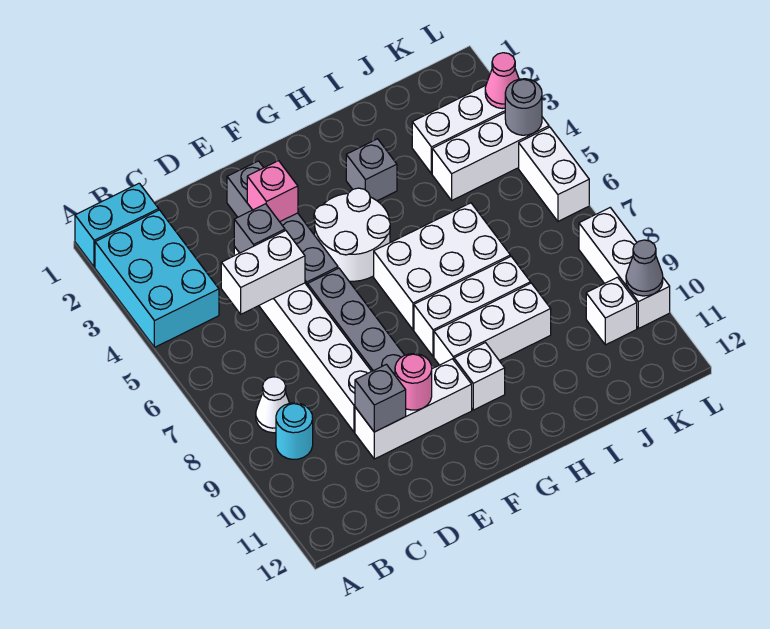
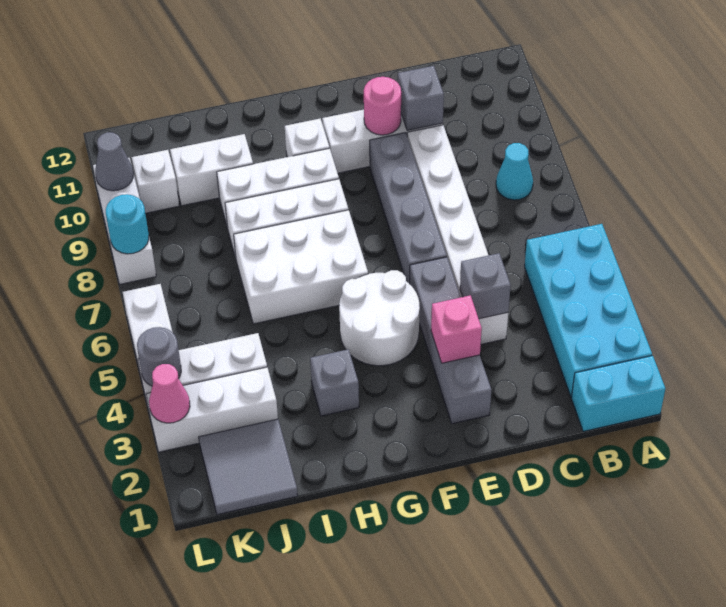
cyan 2x3 brick [95,210,219,347] -> cyan 2x4 brick [525,224,652,397]
white 1x1 cone [256,377,289,433] -> cyan 1x1 cone [496,143,533,200]
cyan 1x1 round brick [276,403,313,459] -> cyan 1x1 round brick moved to [106,194,149,254]
white 1x2 brick [221,231,305,314] -> white 1x2 brick moved to [170,134,253,206]
none -> grey 2x2 tile [199,419,298,515]

